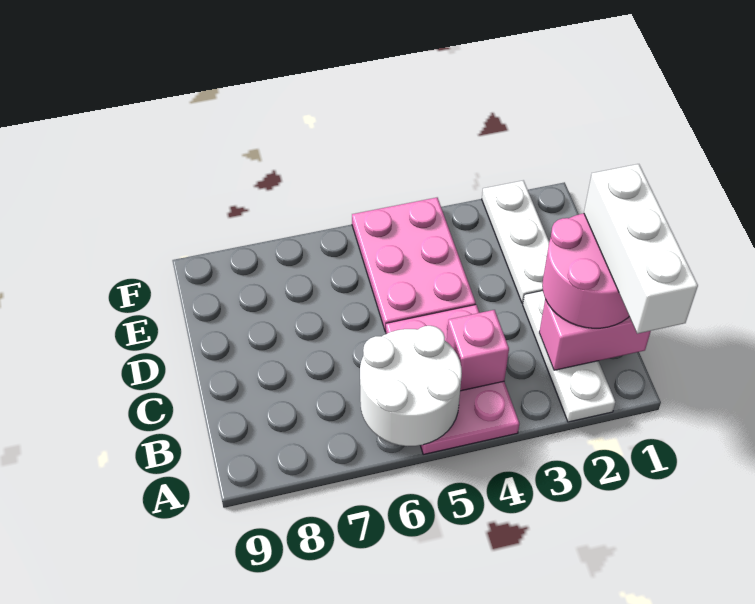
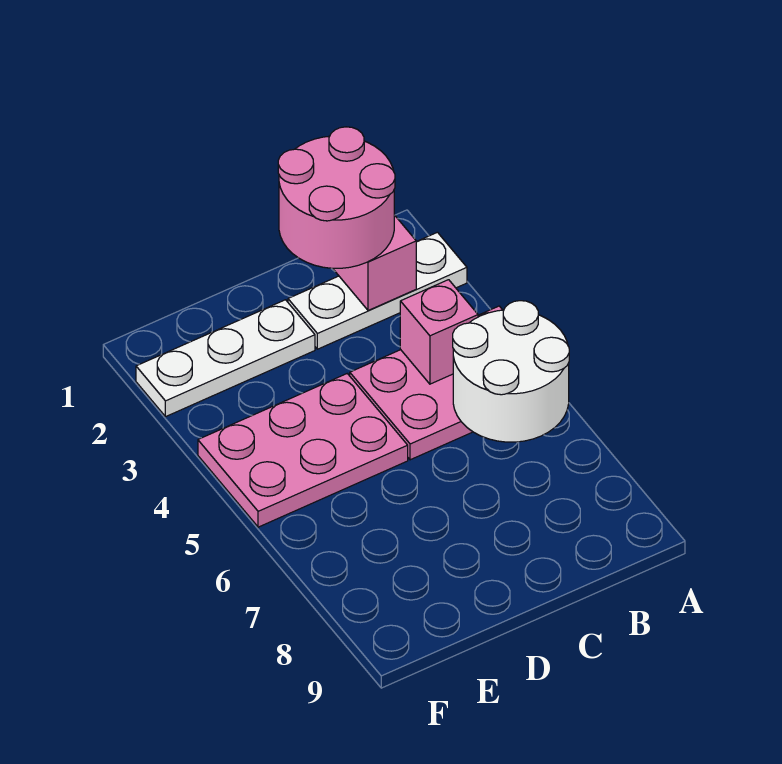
white 1x3 brick [584,164,698,334] -> none

